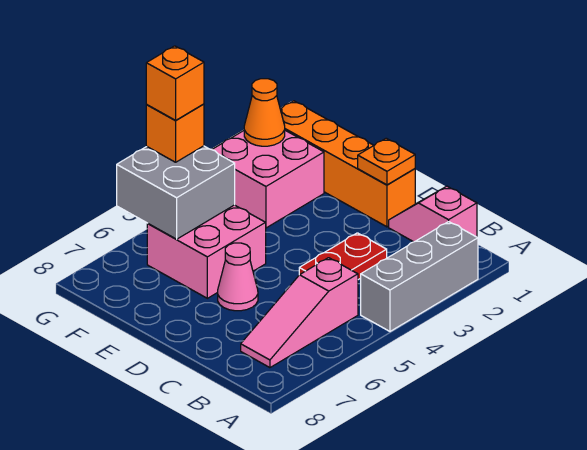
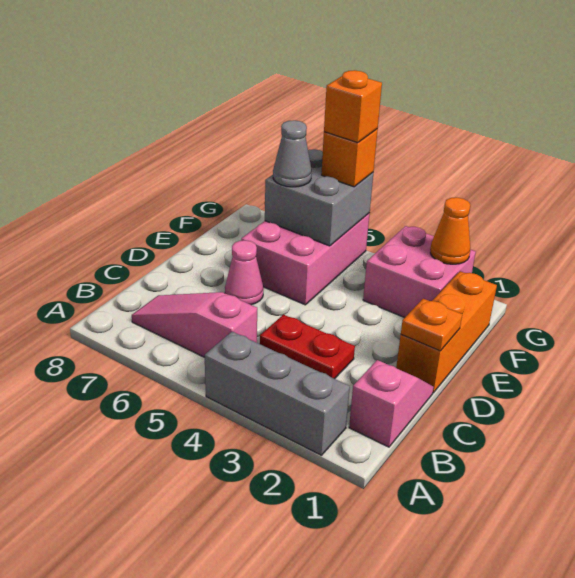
orange 1x4 brick [280,101,415,227] -> orange 1x3 brick [396,271,497,393]
pink 2x2 brick [147,205,266,298] -> pink 2x3 brick [241,213,370,305]
none -> grey 1x1 cone [273,120,312,187]

